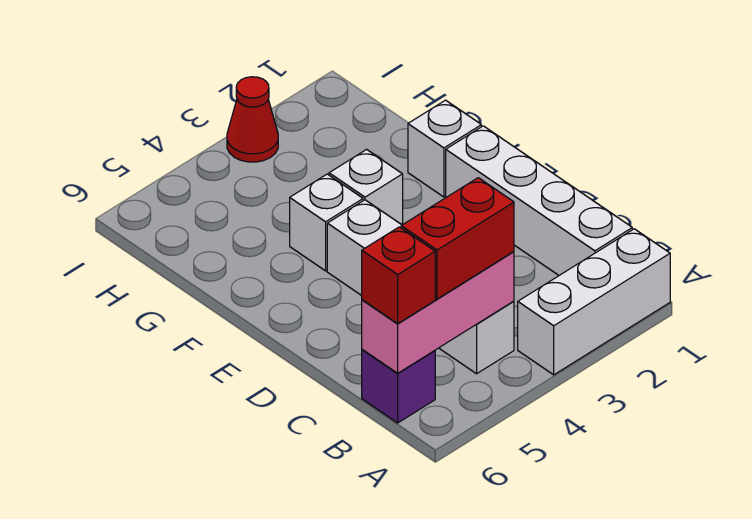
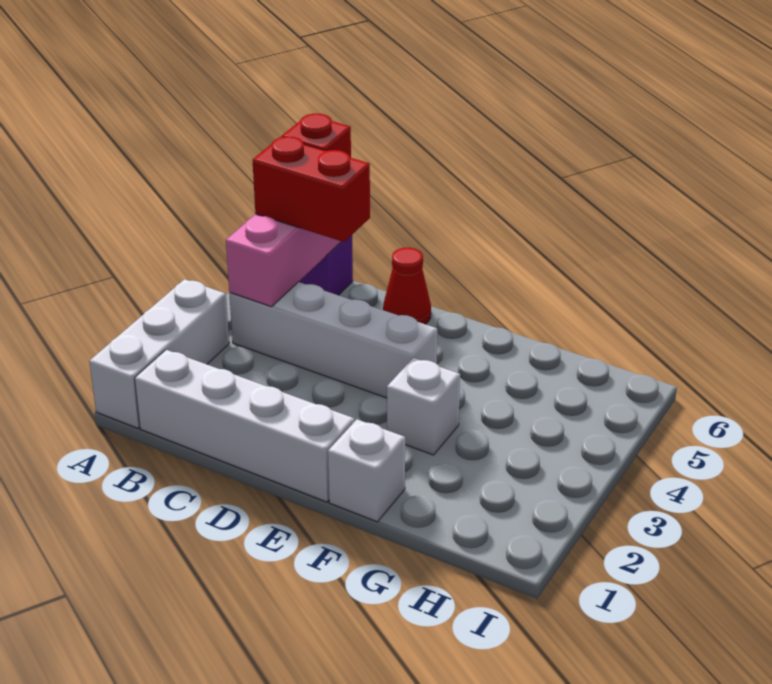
red 1x2 brick [401,178,514,299] -> red 1x2 brick turned to [253,136,370,242]
white 1x1 brick [290,174,363,271] -> none
red 1x1 cone [227,77,278,162] -> red 1x1 cone moved to [383,248,431,324]

